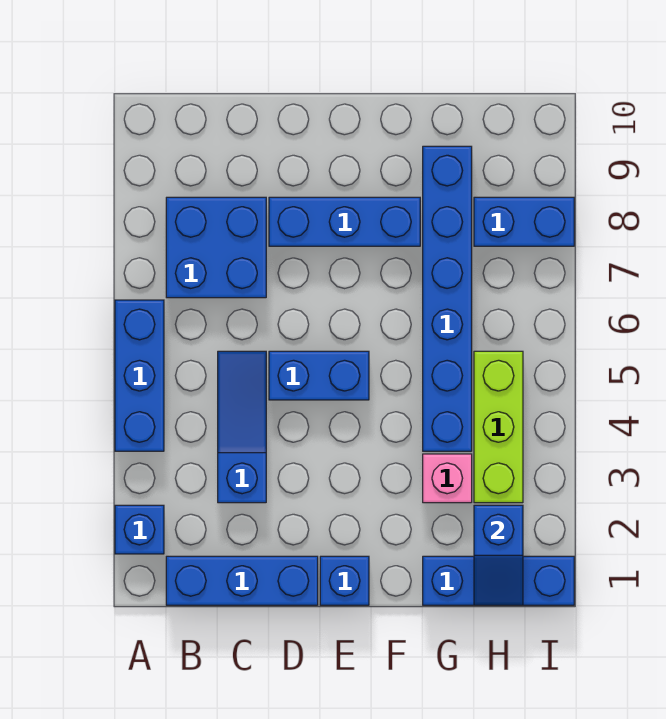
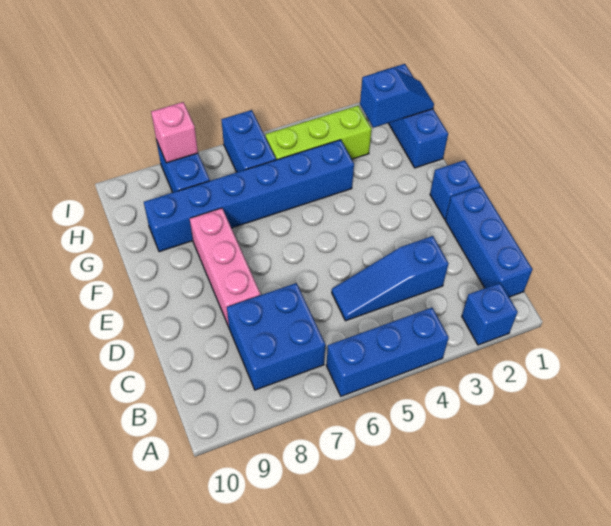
blue 1x2 brick [269,351,369,400] -> blue 1x2 brick moved to [221,110,276,172]
blue 1x3 brick [269,197,420,246] -> pink 1x3 brick [190,208,260,327]
pink 1x1 brick [423,454,472,503] -> pink 1x1 brick moved to [151,102,198,163]

